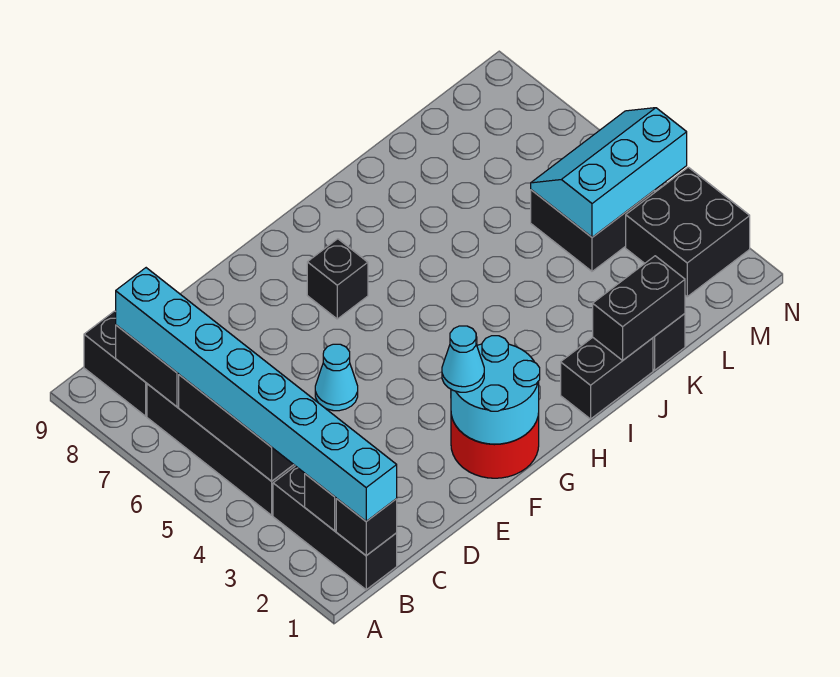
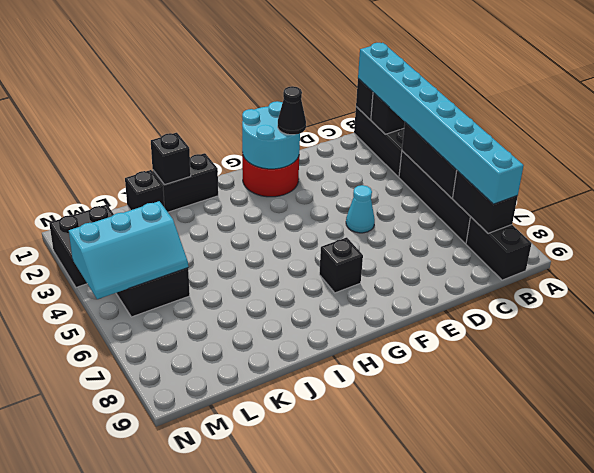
cyan 1x1 cone [442,326,484,392] -> black 1x1 cone [278,86,306,135]
black 1x2 brick [593,256,685,360] -> black 1x1 brick [151,133,191,185]

